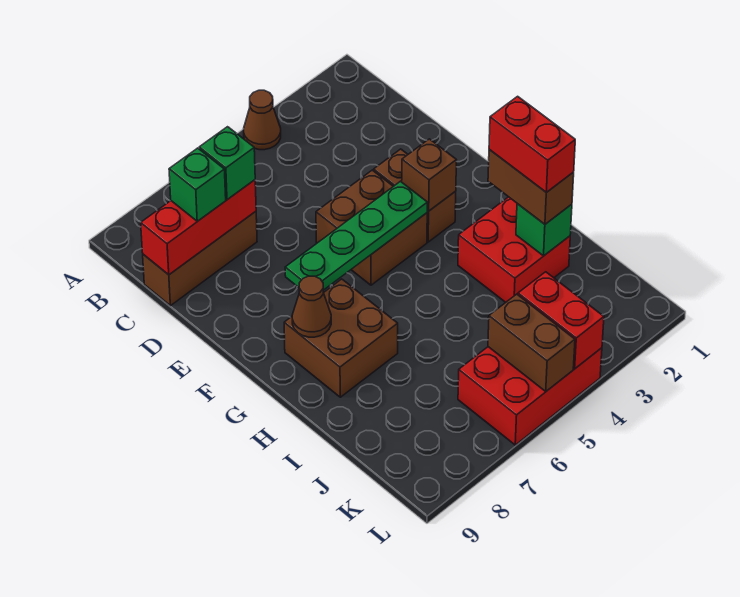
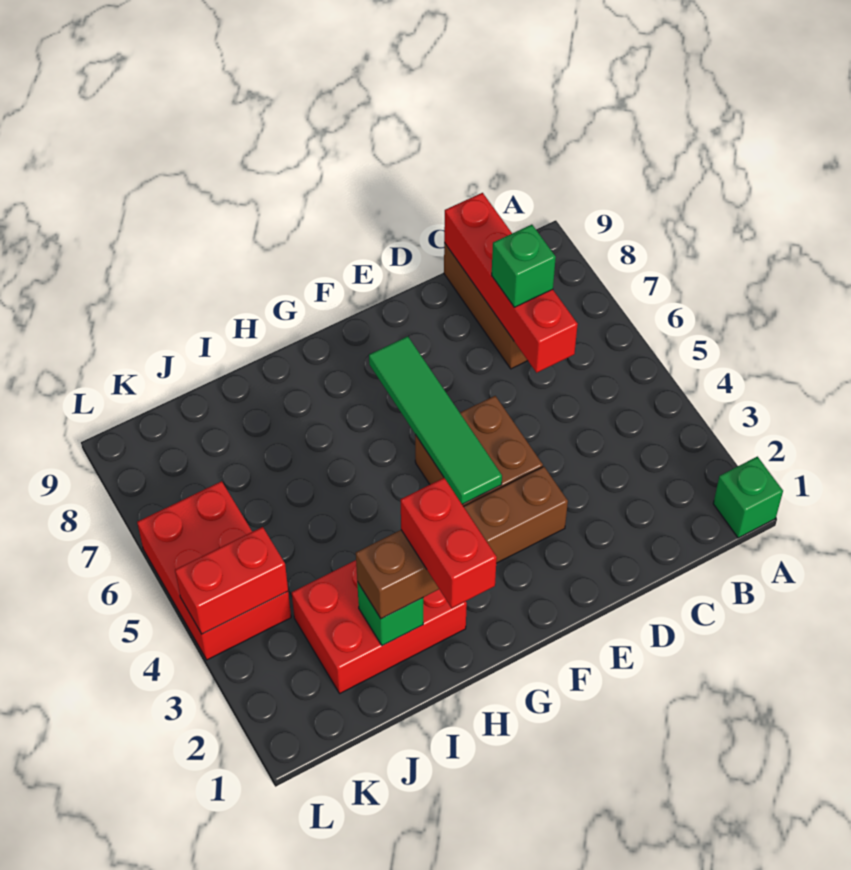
brown 1x1 cone [244,90,281,150] -> none
red 1x3 brick [141,180,256,275] -> red 1x4 brick [444,193,578,373]
green 1x1 brick [169,148,226,221] -> green 1x1 brick moved to [713,457,783,538]
brown 1x1 brick [402,139,457,211] -> none
green 1x4 plate [285,181,427,290] -> green 1x4 tile [369,336,502,504]
brown 2x2 brick [284,279,398,397] -> none
brown 1x1 cone [292,276,331,337] -> none
red 2x2 brick [458,197,570,302] -> red 2x3 brick [292,560,467,693]
red 1x2 brick [489,96,575,192] -> red 1x2 brick turned to [401,478,497,608]
brown 1x2 brick [488,294,575,391] -> none

